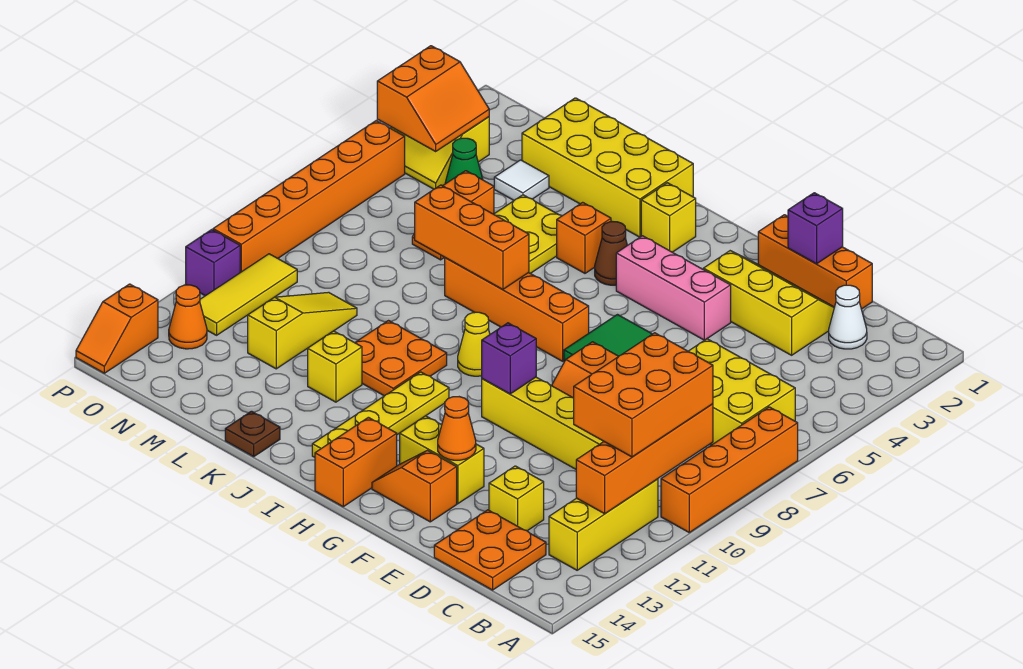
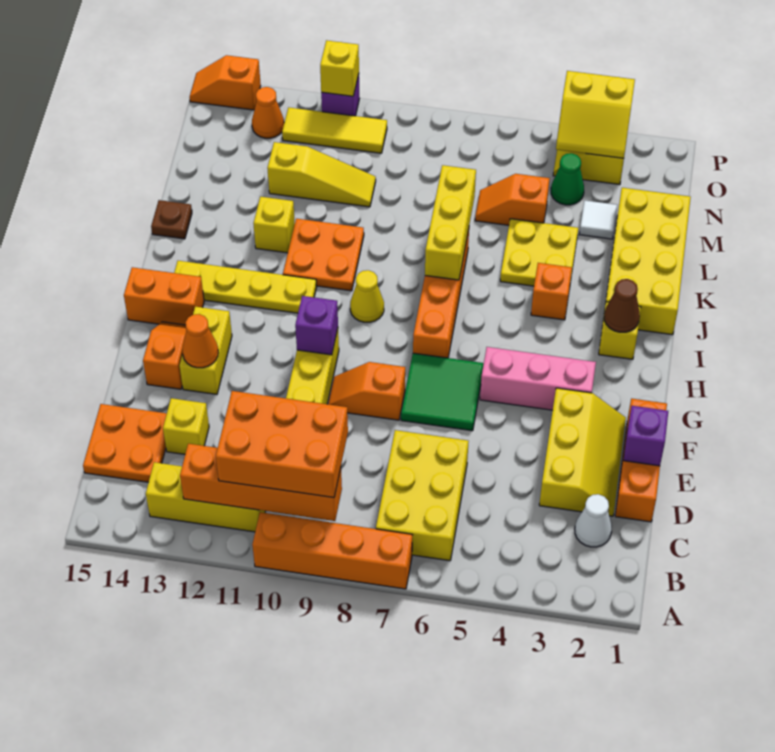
pink 1x3 brick [616,236,731,340] -> pink 1x3 brick turned to [480,347,596,410]
brown 1x1 cone [595,222,627,285] -> brown 1x1 cone moved to [604,279,640,332]
orange 1x3 brick [415,185,529,290] -> yellow 1x3 brick [425,165,476,280]
orange 2x2 slope [377,46,489,151] -> yellow 2x2 slope [556,71,635,158]
orange 1x6 brick [213,121,405,272] -> none
none -> yellow 1x1 brick [320,40,359,96]

